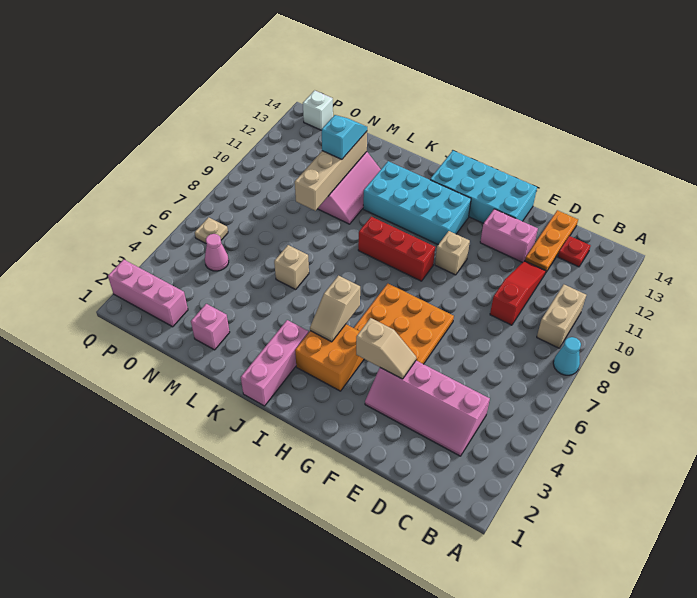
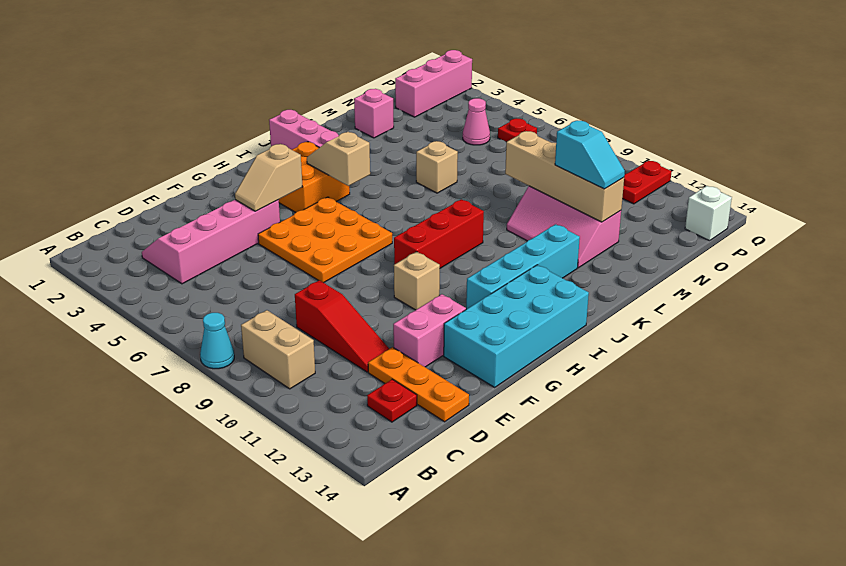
cyan 2x4 brick [363,161,471,244] -> cyan 1x4 brick [466,224,580,309]
tan 1x1 plate [195,217,228,243] -> red 1x1 plate [498,119,537,142]
none -> red 1x2 plate [622,161,672,204]

